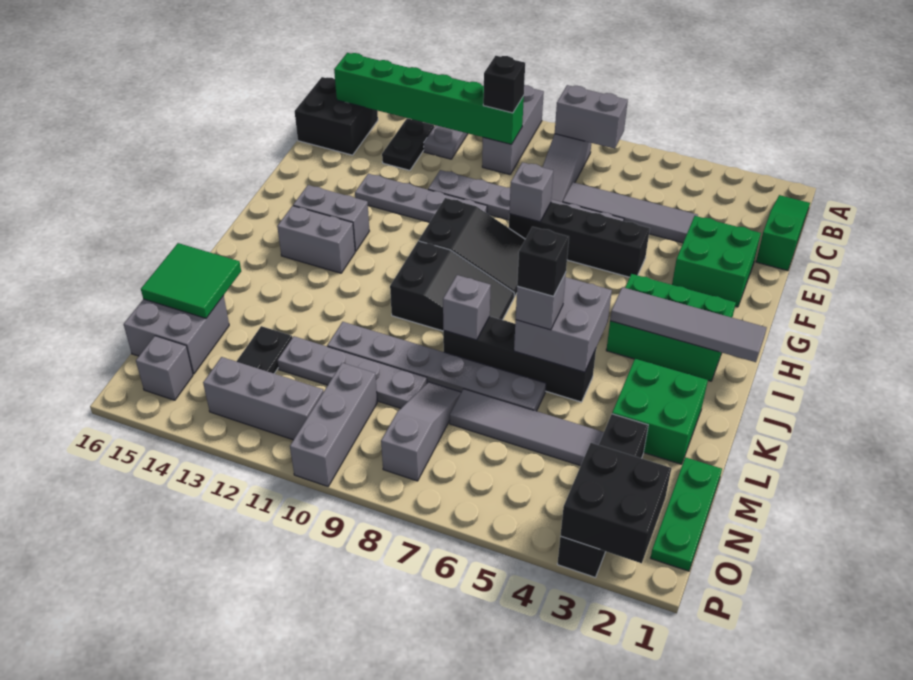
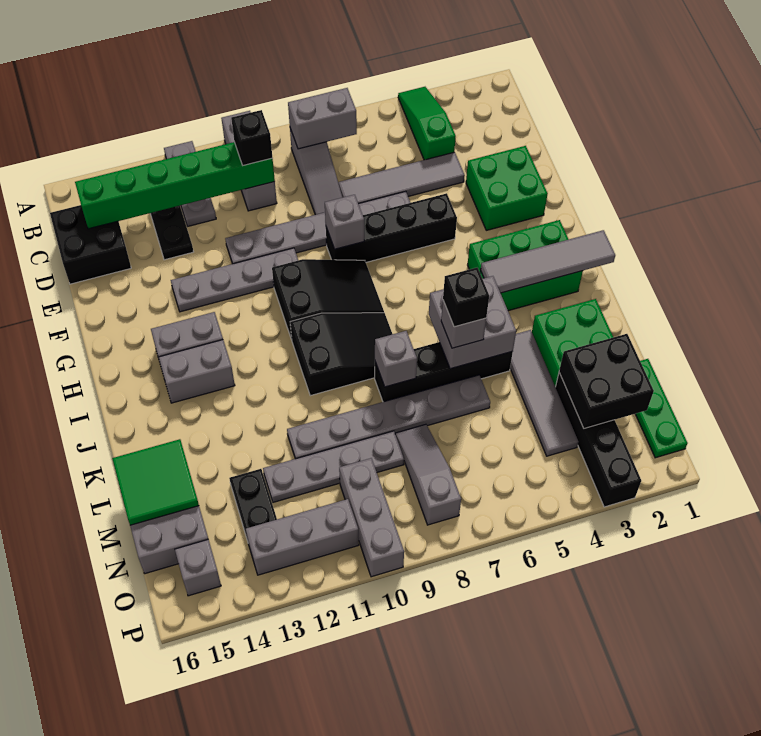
green 1x3 slope [756,195,810,271] -> green 1x3 slope moved to [398,87,456,160]
grey 1x4 tile [450,389,604,466] -> grey 1x4 tile turned to [510,330,579,456]
black 2x2 brick [560,443,671,563] -> black 2x2 brick moved to [559,334,654,428]

